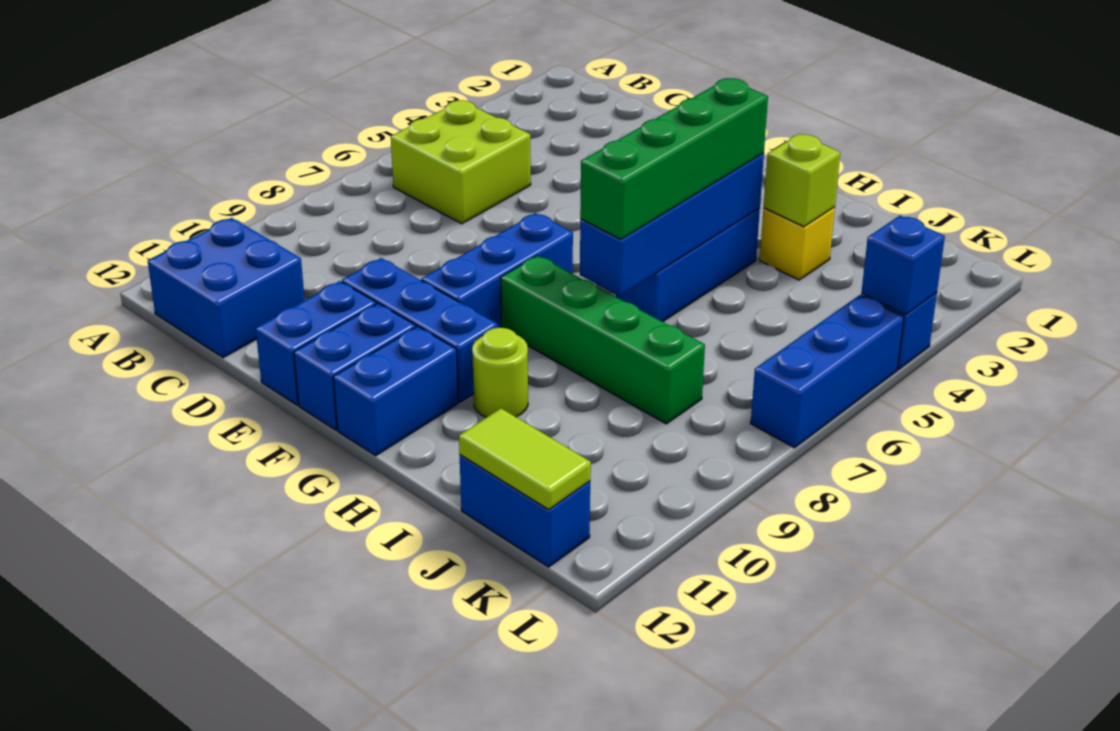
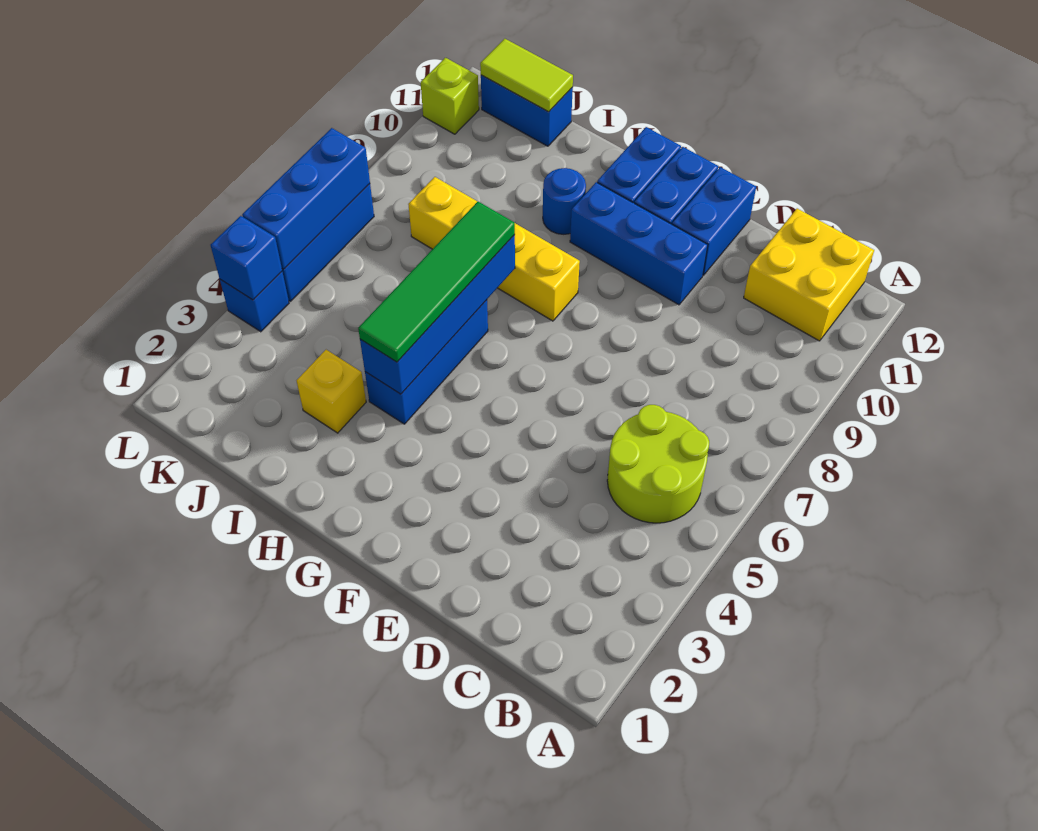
lime 2x2 brick [391,100,531,224] -> lime 2x2 round brick [607,405,709,523]
blue 2x2 brick [148,218,305,358] -> yellow 2x2 brick [744,209,874,341]
blue 1x3 brick [421,213,573,328] -> blue 1x3 brick moved to [242,128,370,269]
green 1x4 brick [501,255,705,424] -> yellow 1x4 brick [408,177,580,321]
green 1x4 brick [580,78,768,239] -> green 1x4 tile [358,202,515,362]
lime 1x1 round brick [472,328,528,417] -> blue 1x1 round brick [543,168,586,234]
lime 1x1 brick [764,134,840,227] -> lime 1x1 brick moved to [421,58,479,134]

